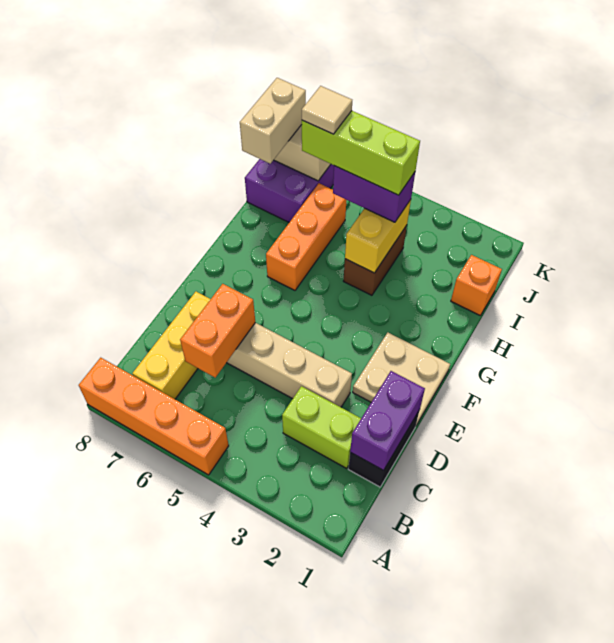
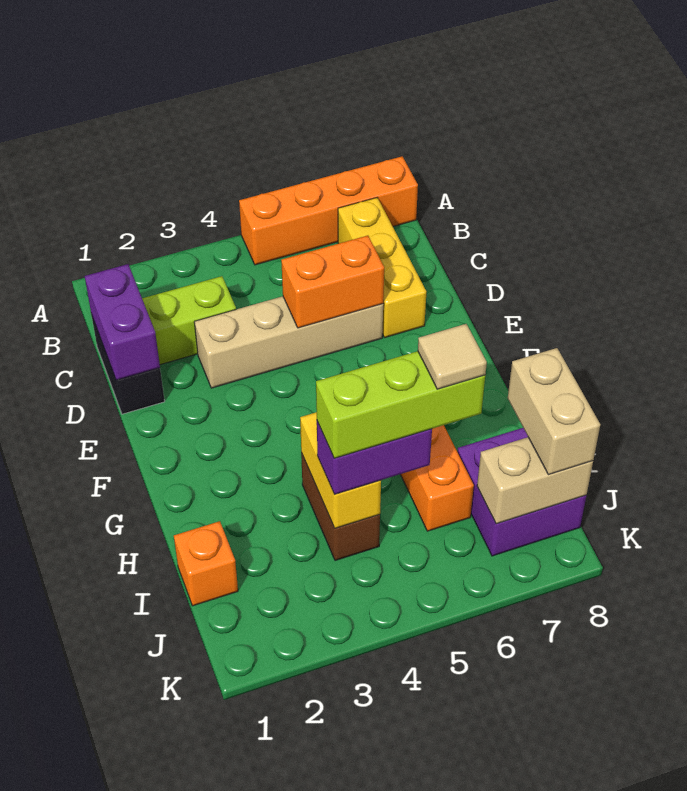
orange 1x2 brick [180,284,255,377] -> orange 1x2 brick turned to [281,236,384,328]
tan 2x2 plate [353,333,450,425] -> none

